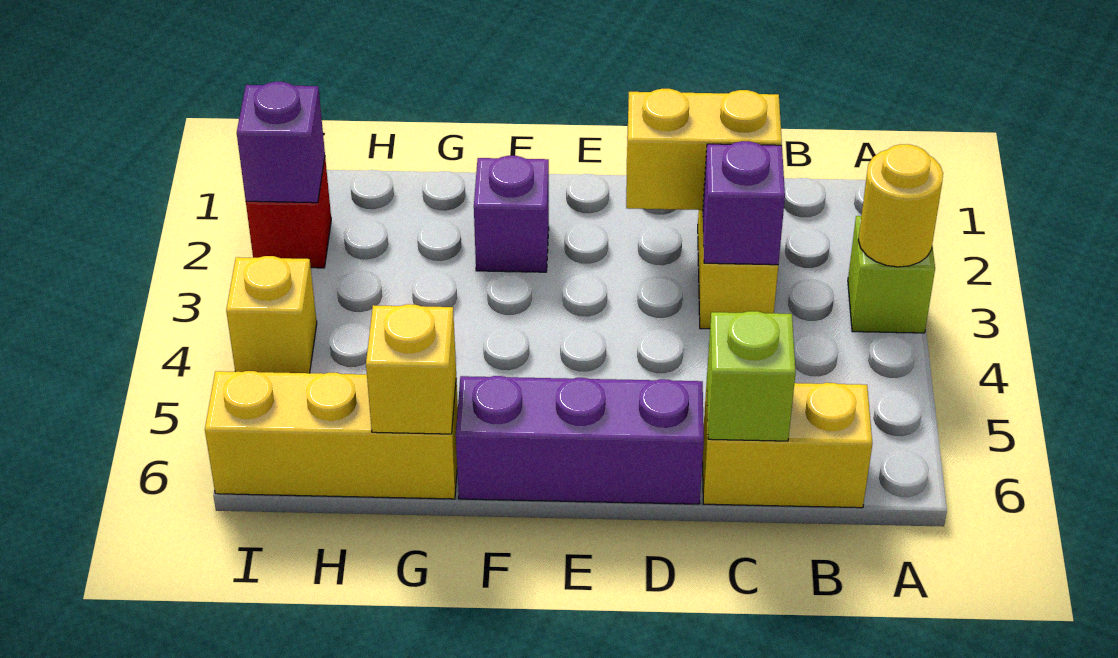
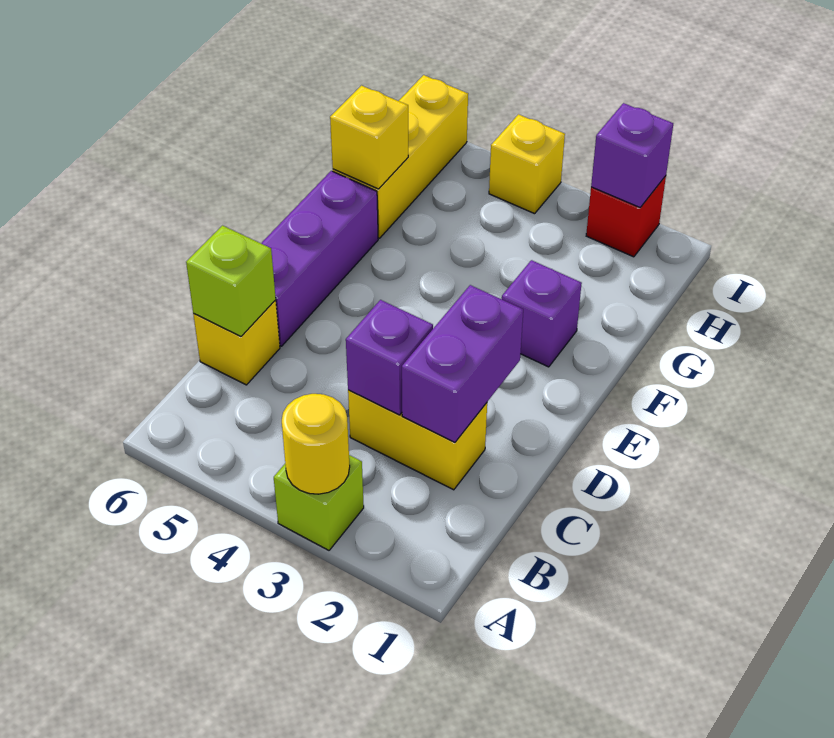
yellow 1x2 brick [702,382,873,508] -> yellow 1x1 brick [193,300,280,385]
yellow 1x2 brick [626,89,782,210] -> purple 1x2 brick [402,285,523,442]

